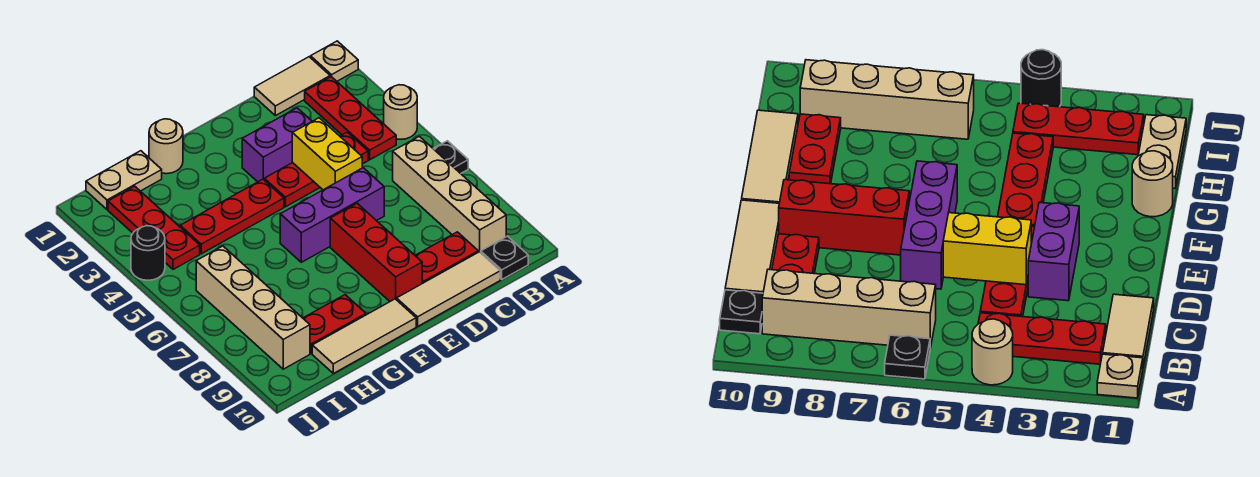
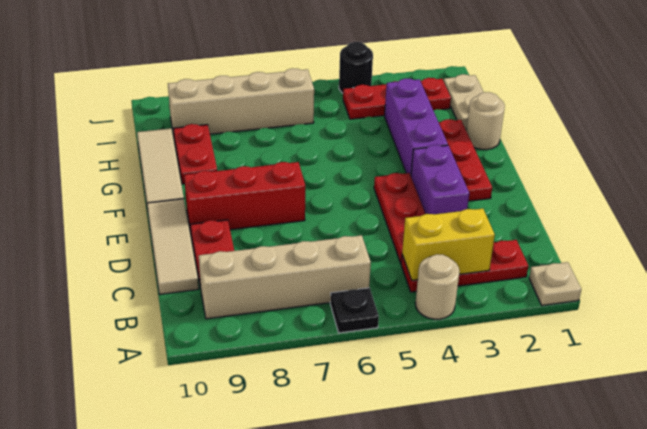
tan 1x2 tile [254,57,330,116] -> none
black 1x1 plate [481,236,528,279] -> none
yellow 1x2 brick [292,118,362,190] -> yellow 1x2 brick moved to [402,209,495,280]
purple 1x3 brick [280,168,384,262] -> purple 1x3 brick moved to [384,78,448,175]
red 1x3 plate [180,179,284,254] -> red 1x3 plate moved to [439,119,492,201]

